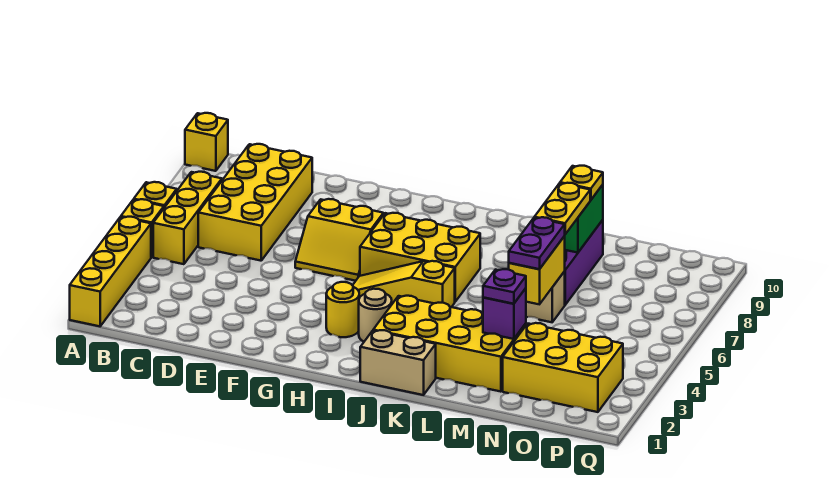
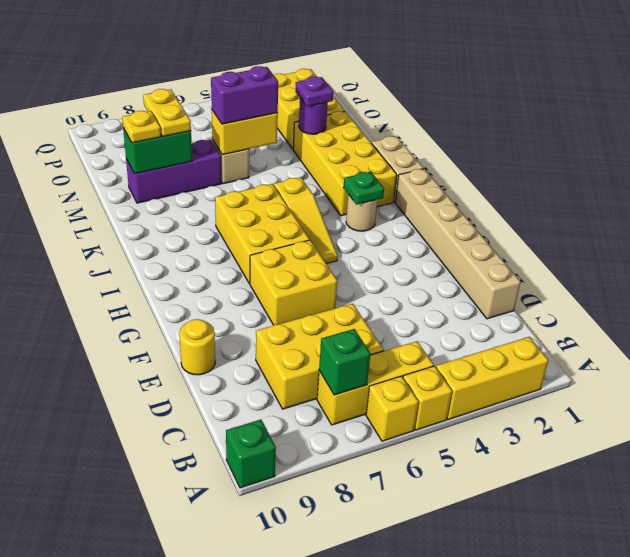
yellow 1x4 brick [70,217,151,326] -> yellow 1x3 brick [436,337,548,419]
yellow 1x1 brick [185,113,228,171] -> green 1x1 brick [226,420,276,488]
none -> green 1x1 brick [319,329,371,395]
yellow 2x4 brick [198,144,312,261] -> yellow 2x3 brick [256,304,384,409]
none -> tan 1x6 brick [395,169,521,319]
yellow 2x2 slope [295,199,383,281] -> yellow 2x2 brick [250,240,337,325]
yellow 1x1 round brick [326,282,359,337] -> yellow 1x1 round brick moved to [179,319,215,375]
none -> green 1x1 plate [343,172,384,205]
purple 1x1 brick [483,288,526,339] -> purple 1x1 round brick [299,99,328,134]
purple 1x2 plate [509,217,565,269] -> purple 1x2 brick [211,66,278,124]
yellow 1x2 plate [534,183,590,234] -> yellow 1x2 plate turned to [143,89,191,136]

